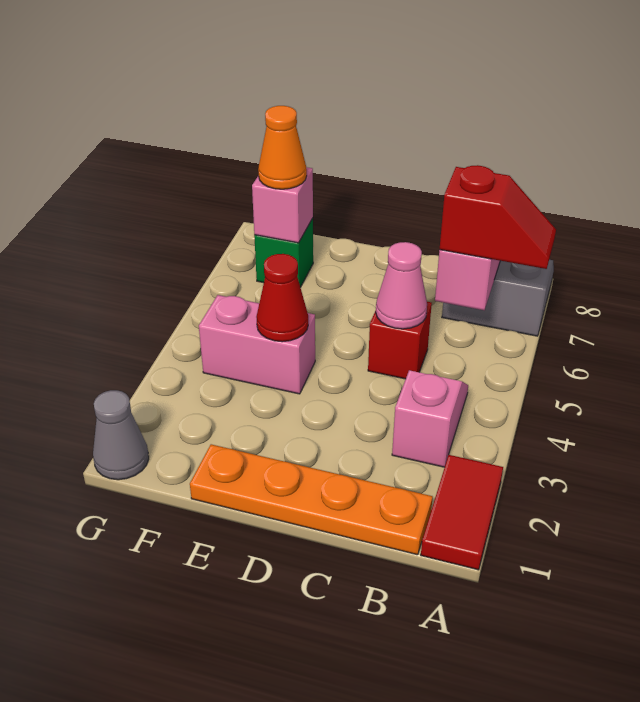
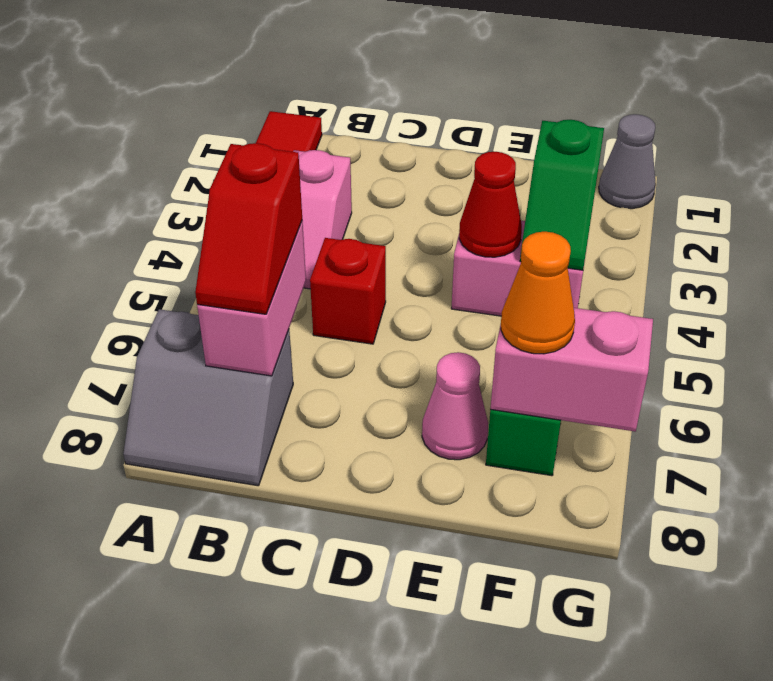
red 1x2 slope [440,165,556,269] -> red 1x2 slope turned to [195,143,302,314]
orange 1x4 plate [190,444,433,555] -> none
pink 1x1 cone [376,242,427,329] -> pink 1x1 cone moved to [422,352,488,460]
none -> green 1x2 slope [520,120,604,270]
pink 1x1 brick [252,167,313,243] -> pink 1x2 brick [490,298,653,432]

